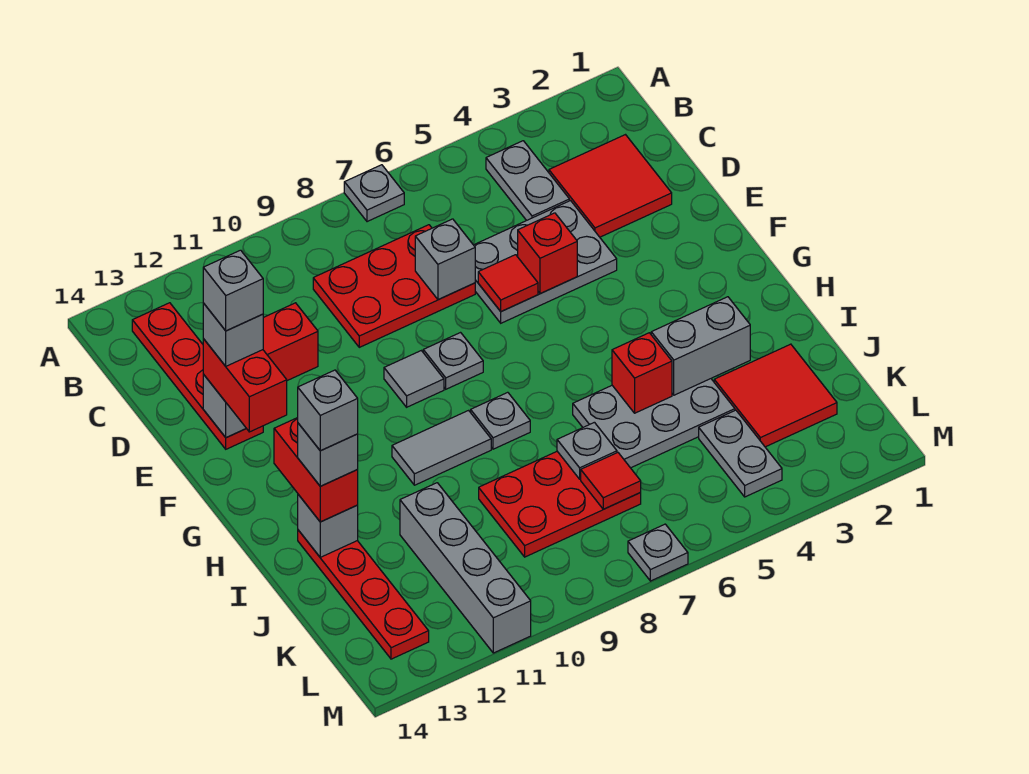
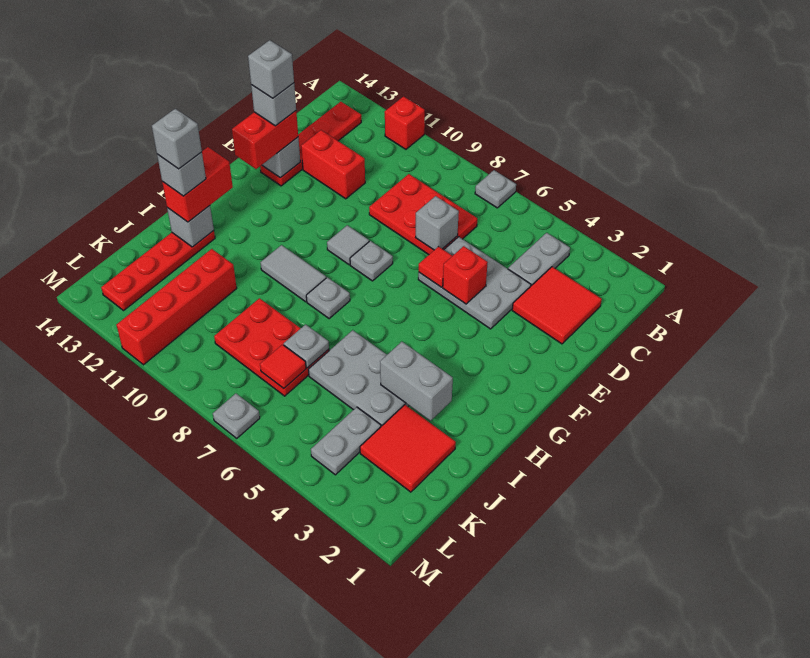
red 1x1 brick [612,333,672,413] -> red 1x1 brick moved to [385,96,425,149]
grey 1x4 brick [400,483,531,653] -> red 1x4 brick [116,249,237,365]

